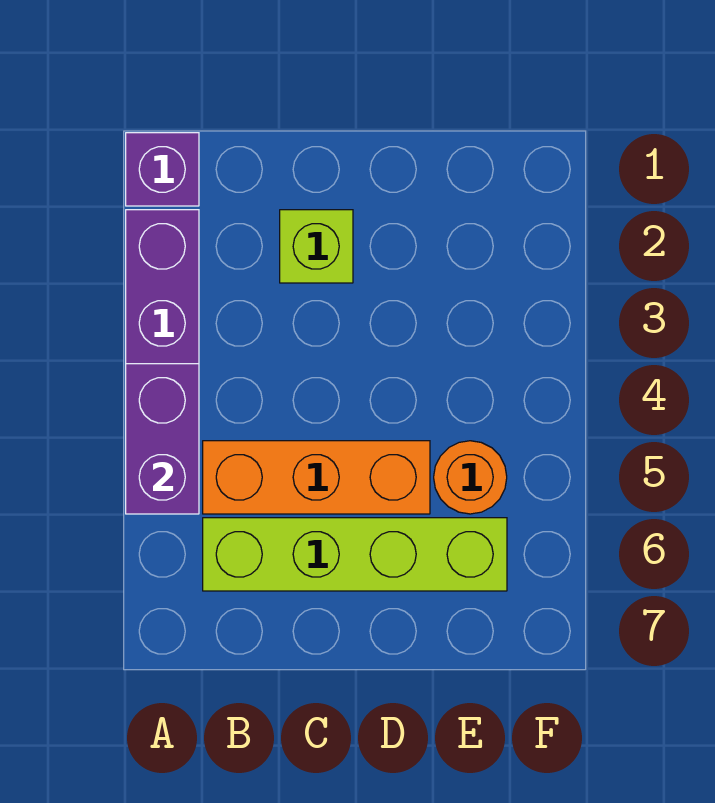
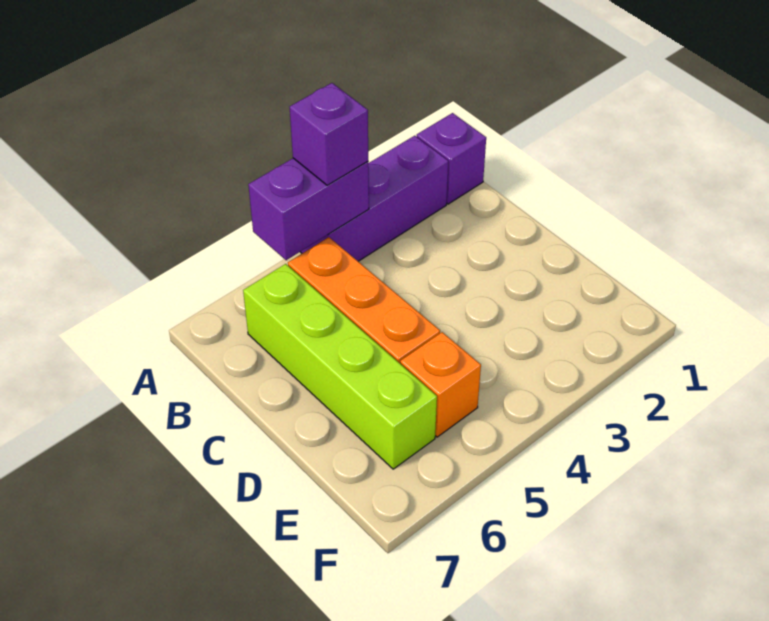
none -> purple 1x1 brick [290,83,368,185]
lime 1x1 brick [280,210,353,283] -> none
orange 1x1 round brick [434,441,507,514] -> orange 1x1 brick [400,332,481,437]

